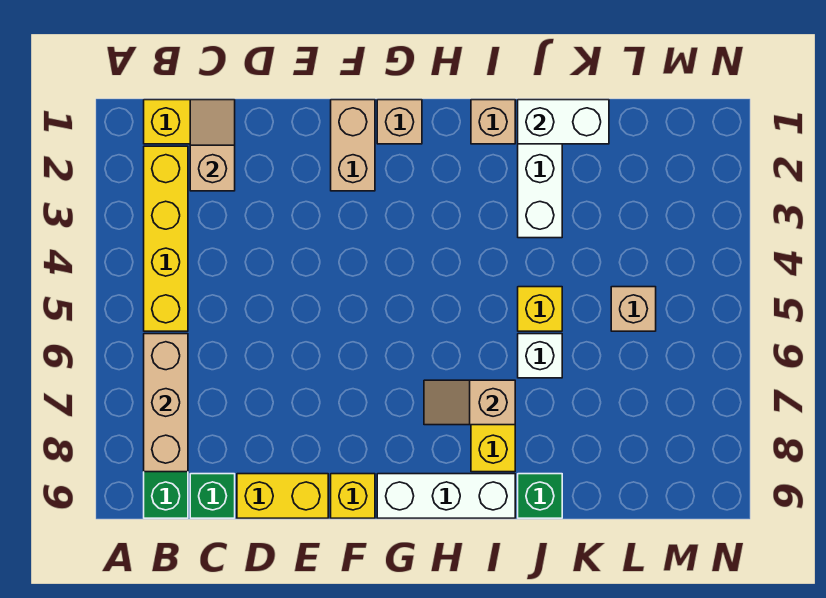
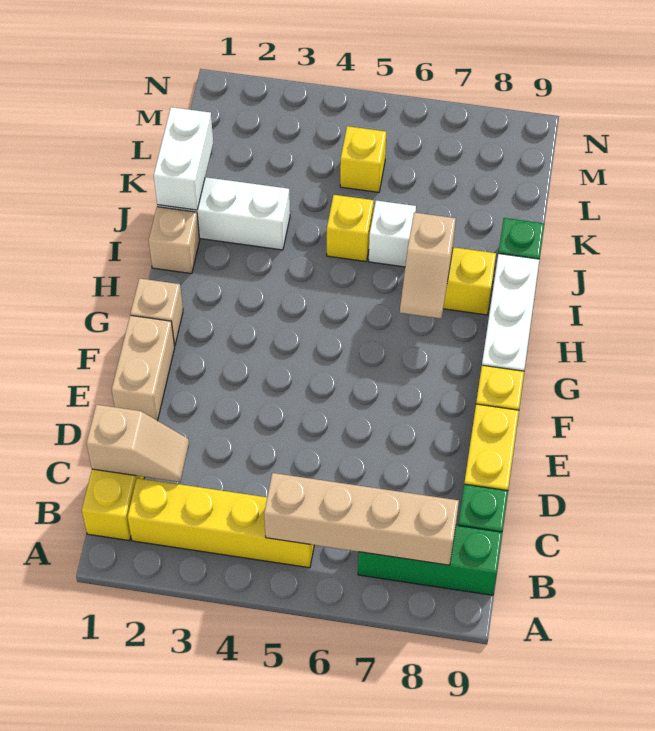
tan 1x3 brick [144,334,188,472] -> tan 1x4 brick [264,473,459,565]
tan 1x2 slope [190,100,235,191] -> tan 1x2 slope turned to [86,405,189,482]
tan 1x2 brick [331,100,375,191] -> tan 1x2 brick turned to [112,315,175,421]
tan 1x1 brick [611,287,656,331] -> yellow 1x1 brick [340,126,386,192]

